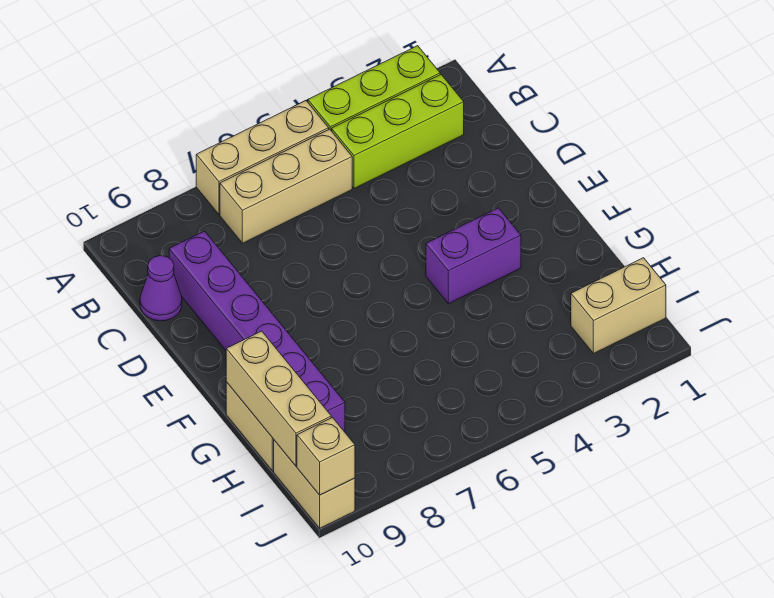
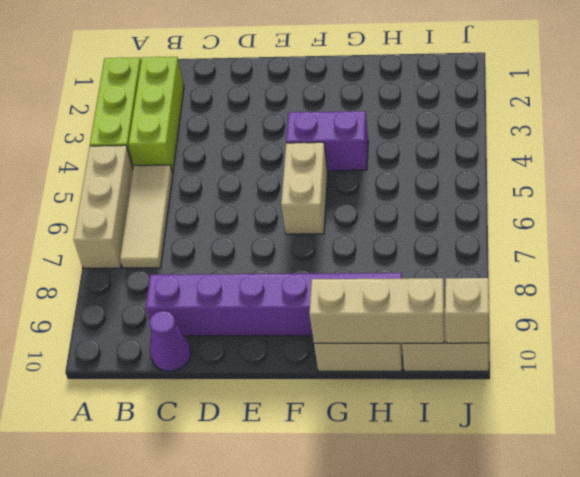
tan 1x3 brick [220,129,352,243] -> tan 1x3 tile [120,165,173,268]
purple 1x2 brick [426,208,521,304] -> purple 1x2 brick turned to [286,111,368,171]
tan 1x2 brick [571,258,666,354] -> tan 1x2 brick moved to [281,142,328,234]

